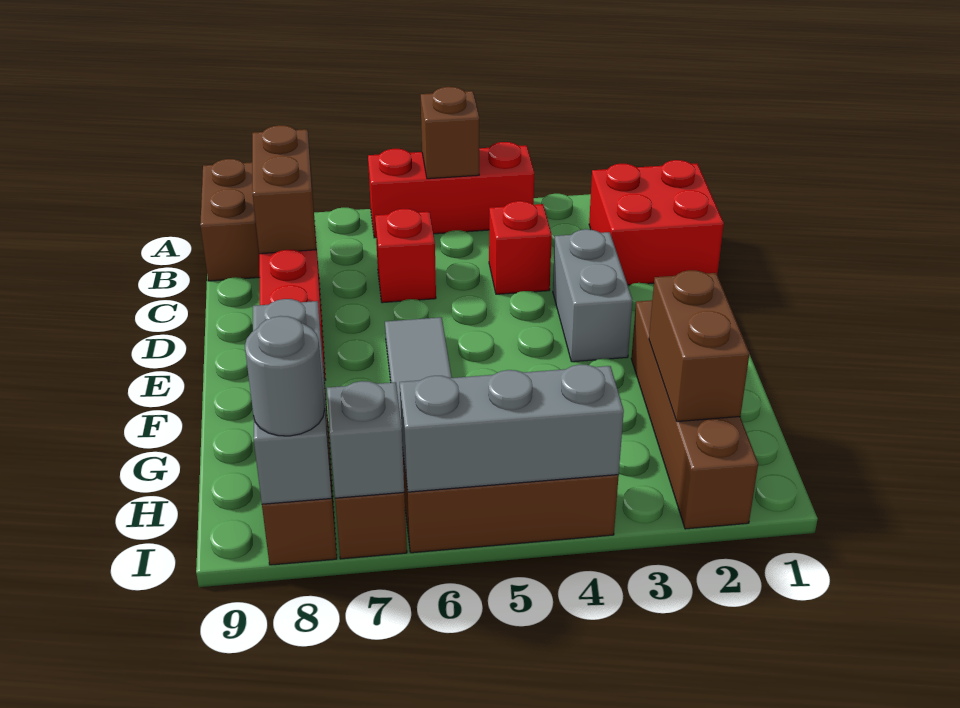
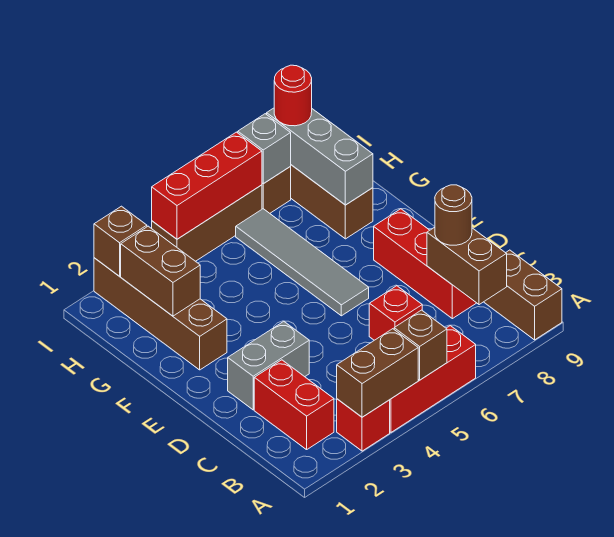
none -> brown 1x2 brick [337,329,418,417]
red 2x2 brick [589,160,724,285] -> red 1x2 brick [254,360,334,450]
red 1x1 brick [489,201,552,294] -> red 1x1 brick moved to [337,399,390,451]
none -> brown 1x1 round brick [435,185,472,245]
grey 1x2 brick [553,229,632,362] -> grey 1x2 brick turned to [228,322,309,410]
none -> brown 1x1 brick [94,206,147,276]
grey 1x3 brick [400,365,624,492] -> red 1x3 brick [152,132,262,239]
grey 1x1 round brick [245,316,325,436] -> red 1x1 round brick [274,65,312,126]

